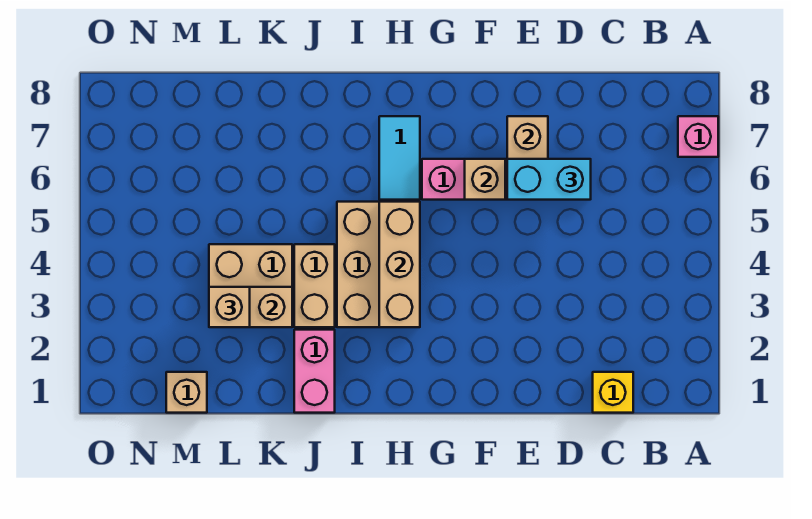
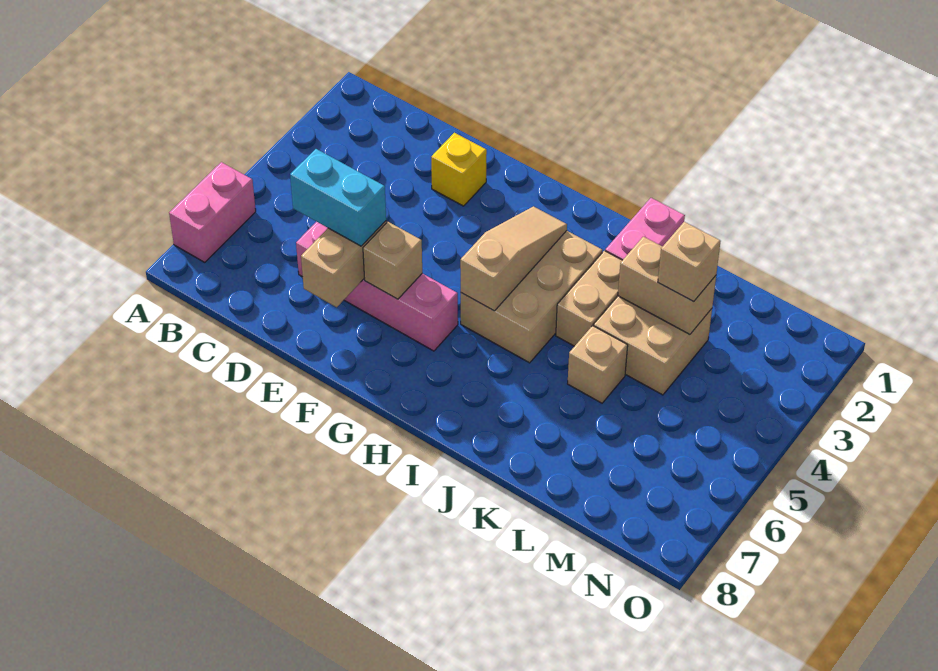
pink 1x1 brick [678,116,718,157] -> pink 1x2 brick [169,162,256,262]
yellow 1x1 brick [593,372,633,413] -> yellow 1x1 brick moved to [431,133,487,206]
tan 1x3 brick [379,202,420,327] -> tan 1x3 slope [460,206,567,311]
cyan 1x2 tile [379,116,420,200] -> none
tan 1x1 brick [166,372,207,413] -> tan 1x1 brick moved to [568,326,628,403]

